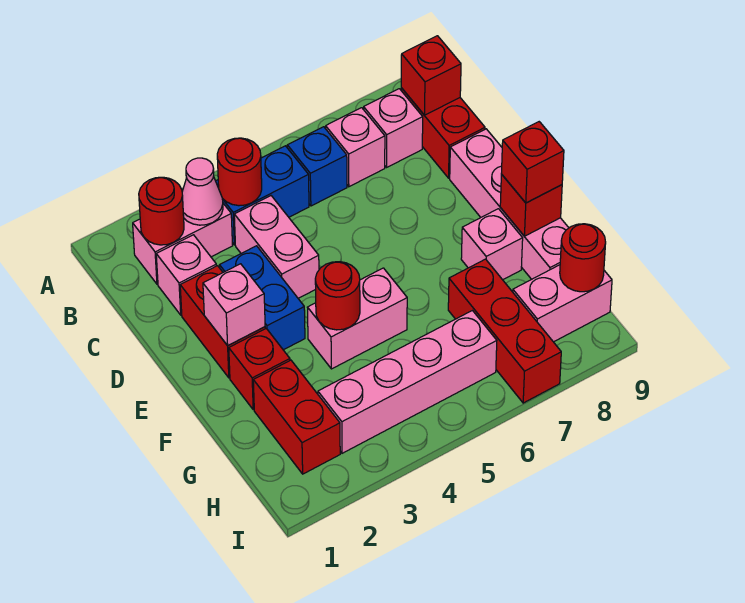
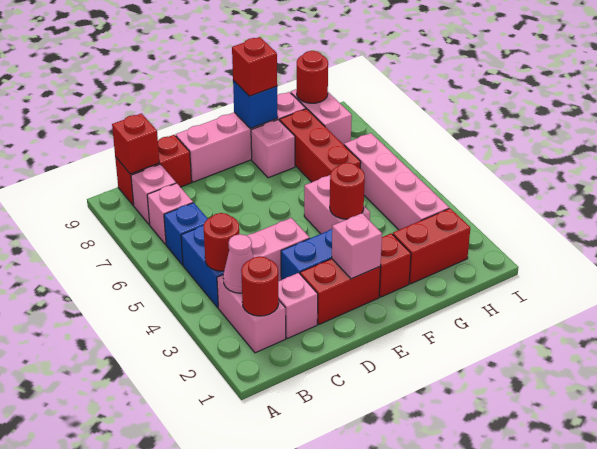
red 1x1 brick [500,174,562,236] -> blue 1x1 brick [233,80,278,129]
red 1x3 brick [448,259,561,403] -> red 1x3 brick turned to [280,109,361,182]

